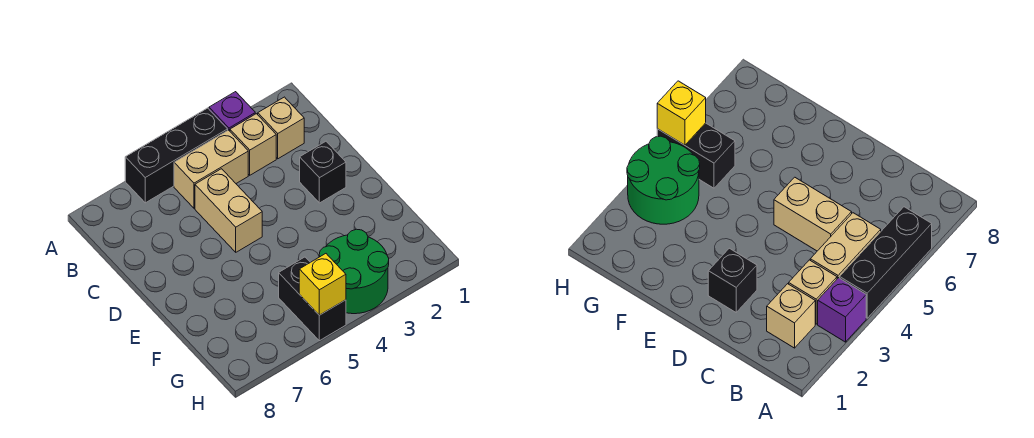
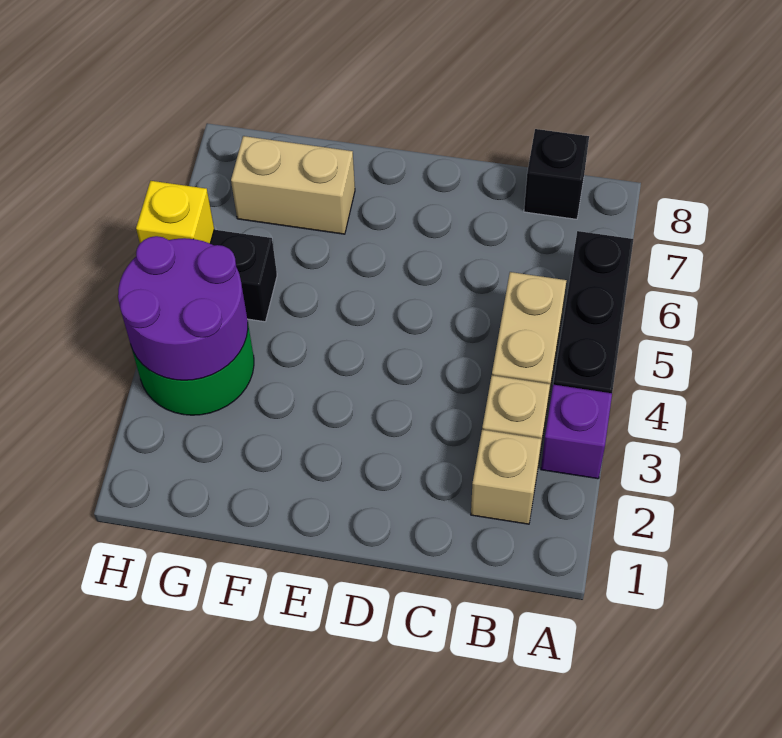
tan 1x2 brick [195,169,262,252] -> tan 1x2 brick moved to [231,136,355,234]
black 1x1 brick [300,141,346,203] -> black 1x1 brick moved to [524,129,589,219]
none -> purple 2x2 round brick [118,236,248,380]

